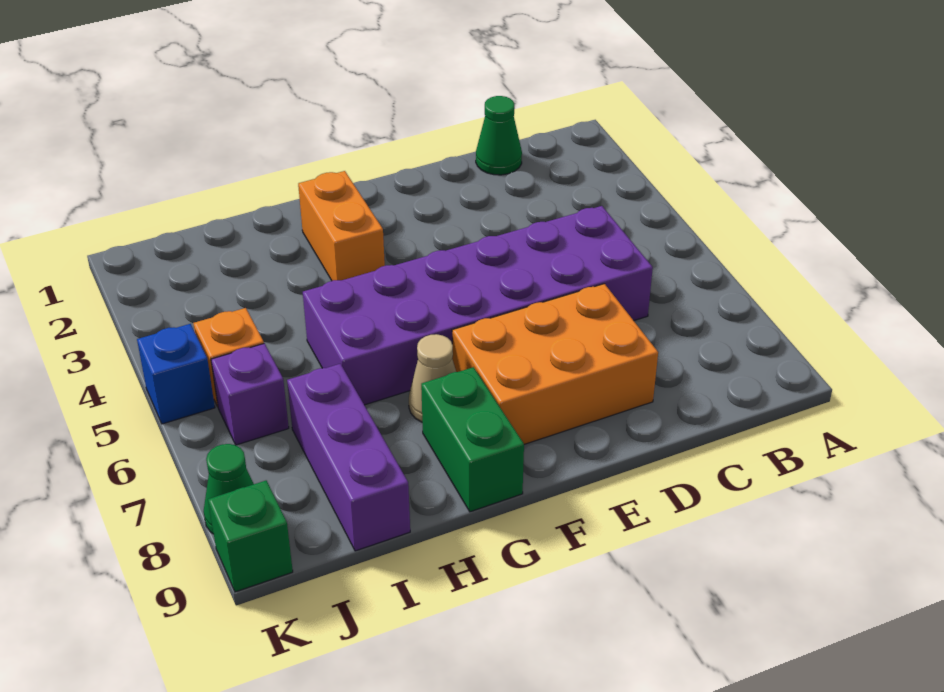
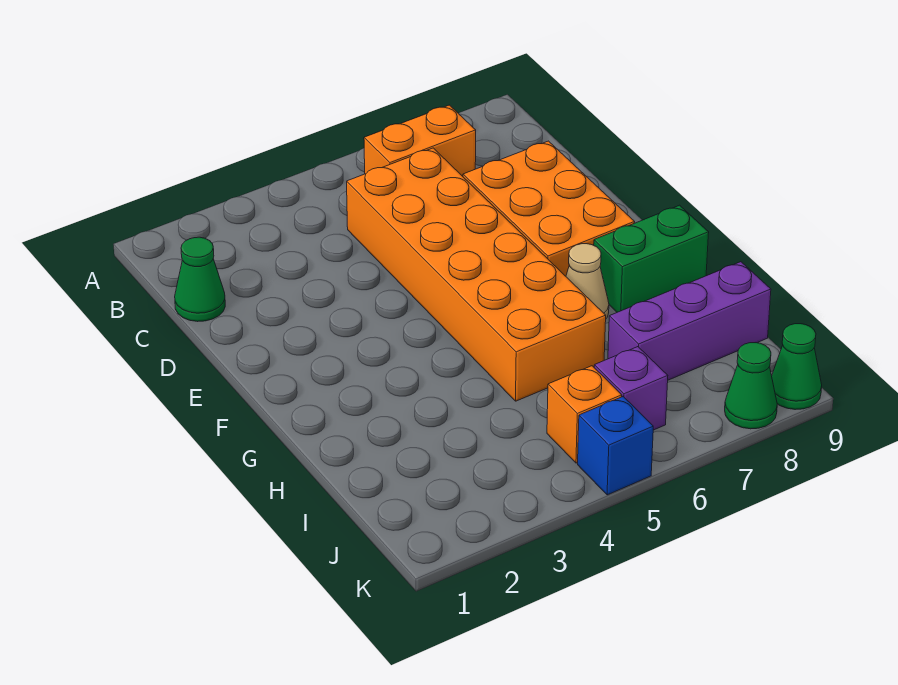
purple 2x6 brick [303,206,653,405] -> orange 2x6 brick [347,148,606,401]
orange 1x2 brick [298,171,385,281] -> orange 1x2 brick moved to [364,105,476,176]
green 1x1 brick [208,481,293,592] -> green 1x1 cone [772,324,822,410]

